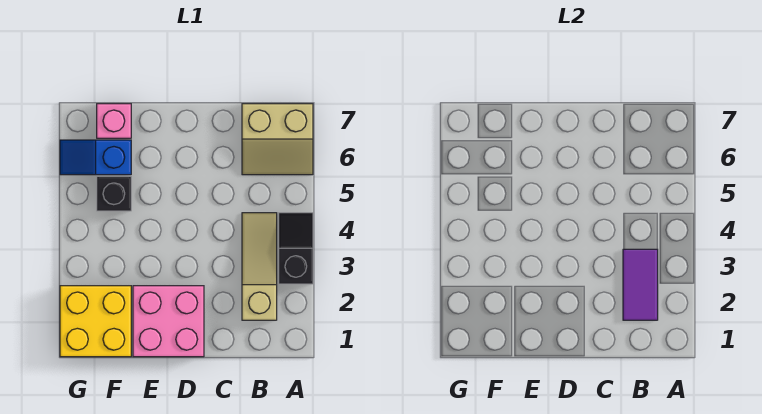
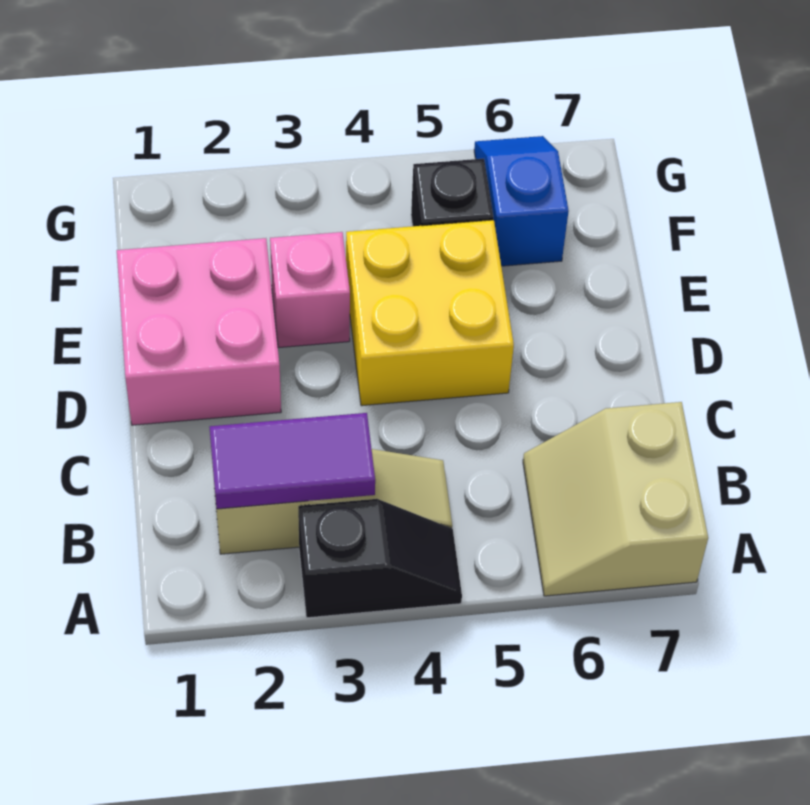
yellow 2x2 brick [60,286,131,357] -> yellow 2x2 brick moved to [346,220,514,406]
pink 1x1 brick [97,104,131,138] -> pink 1x1 brick moved to [270,232,350,348]

